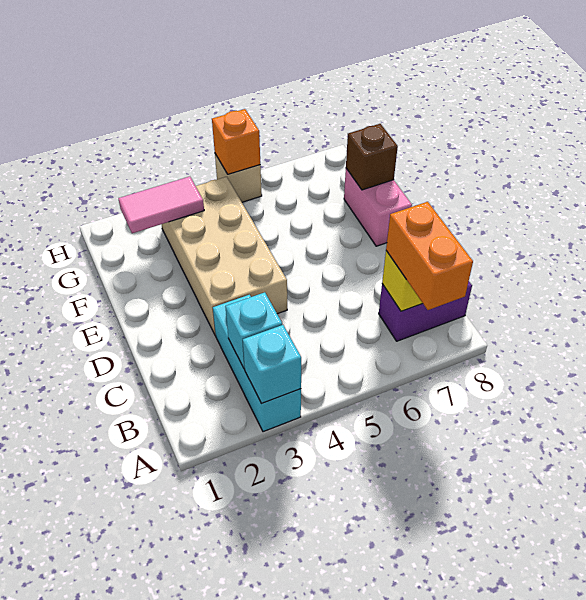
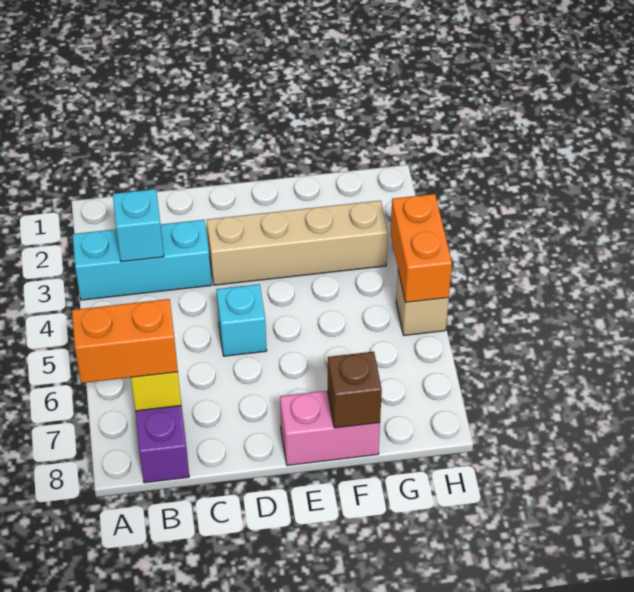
cyan 1x1 brick [243,325,301,403] -> cyan 1x1 brick moved to [216,284,267,356]
tan 2x4 brick [161,177,287,336] -> tan 1x4 brick [207,201,388,285]
pink 1x2 tile [118,177,204,233] -> none
orange 1x1 brick [212,109,260,174] -> orange 1x2 brick [390,194,452,302]

